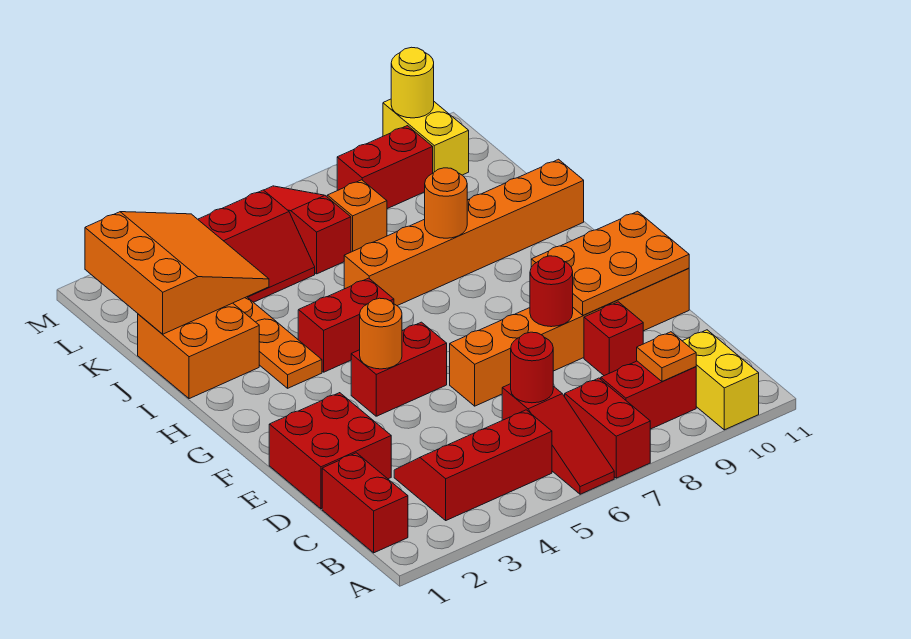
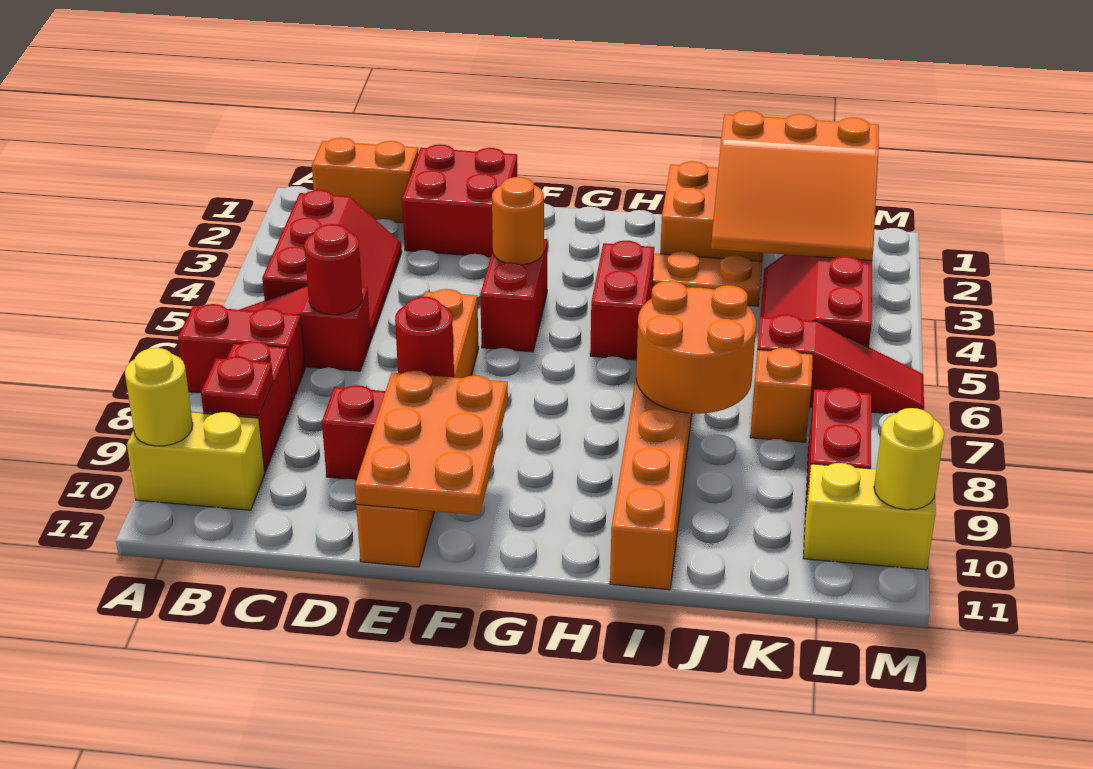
none -> yellow 1x1 round brick [125,348,193,446]
red 1x2 brick [322,453,408,553] -> orange 1x2 brick [312,138,418,223]
orange 1x1 plate [637,332,696,381] -> red 1x1 plate [201,357,273,416]
orange 1x1 round brick [425,168,467,238] -> orange 2x2 round brick [636,281,756,414]

